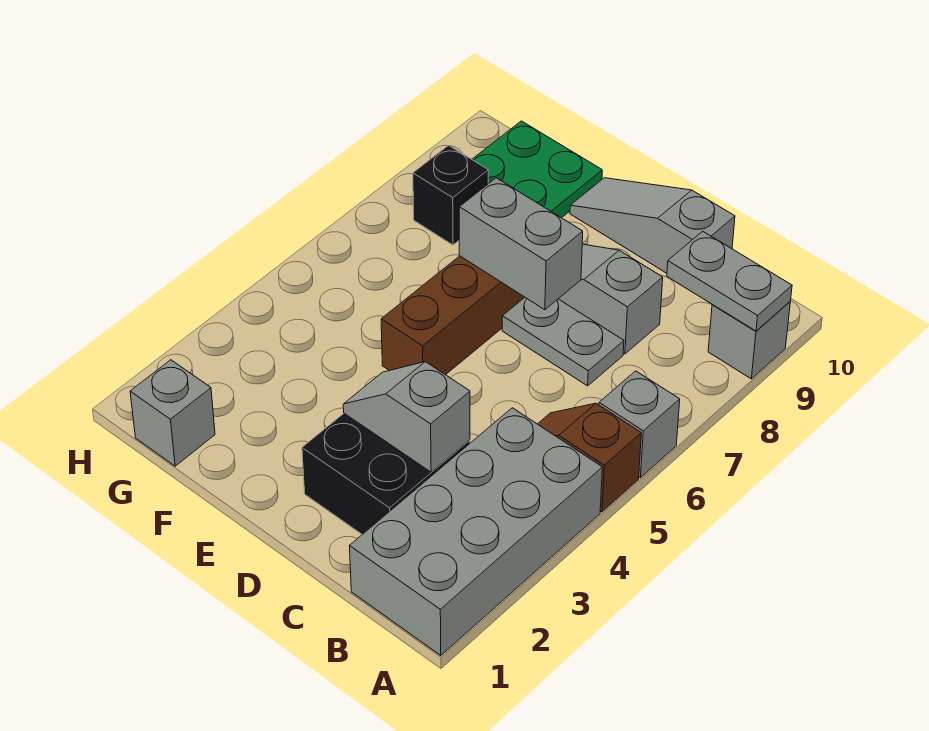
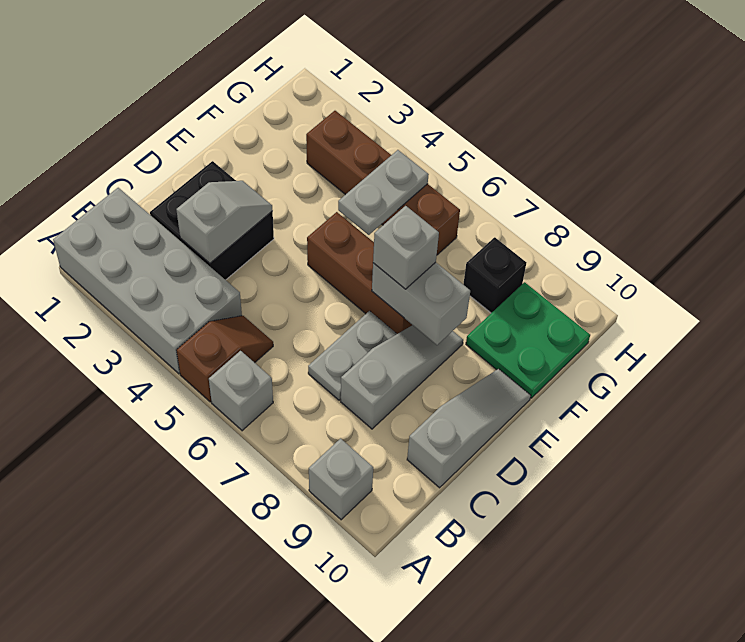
grey 1x2 plate [667,231,792,331] -> grey 1x2 plate moved to [338,150,429,235]
grey 1x2 brick [459,178,583,310] -> grey 1x2 brick turned to [372,262,470,345]
grey 1x1 brick [130,360,215,466] -> grey 1x1 brick moved to [373,206,439,289]
none -> brown 1x4 brick [306,111,460,255]

